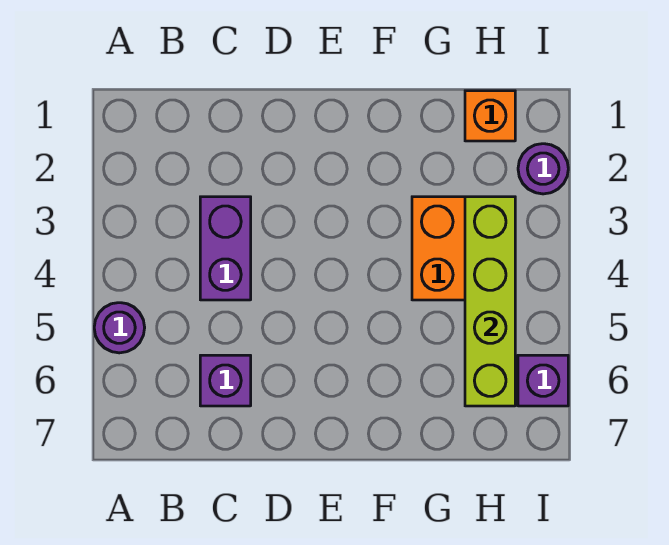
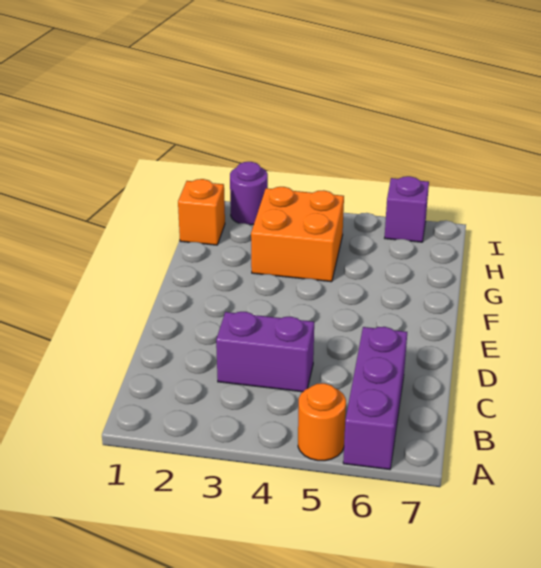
purple 1x1 round brick [94,303,145,353] -> orange 1x1 round brick [298,383,346,461]
purple 1x1 brick [200,355,251,406] -> purple 1x3 brick [343,327,407,470]
lime 1x4 brick [465,197,515,406] -> none

